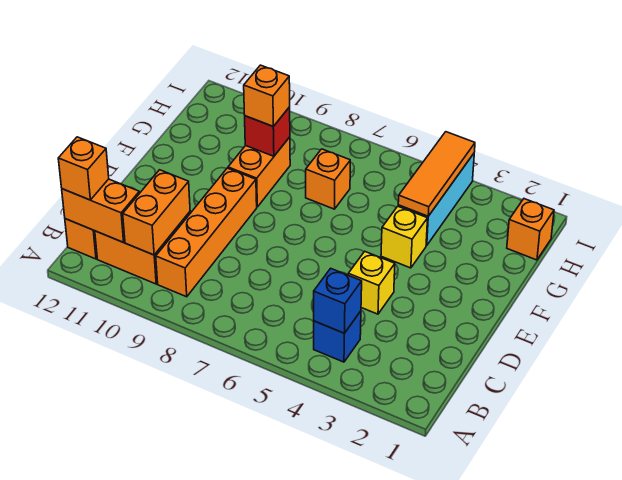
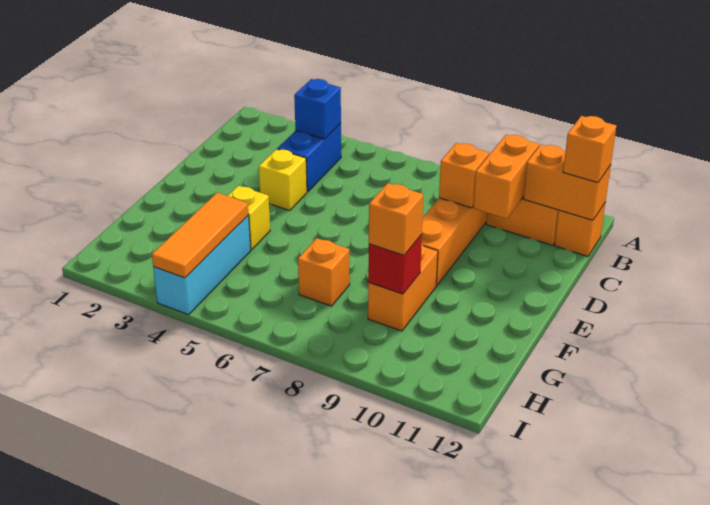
blue 1x1 brick [314,311,361,362] -> blue 1x2 brick [277,123,341,192]
orange 1x1 brick [507,199,554,260] -> orange 1x1 brick moved to [439,143,489,208]

